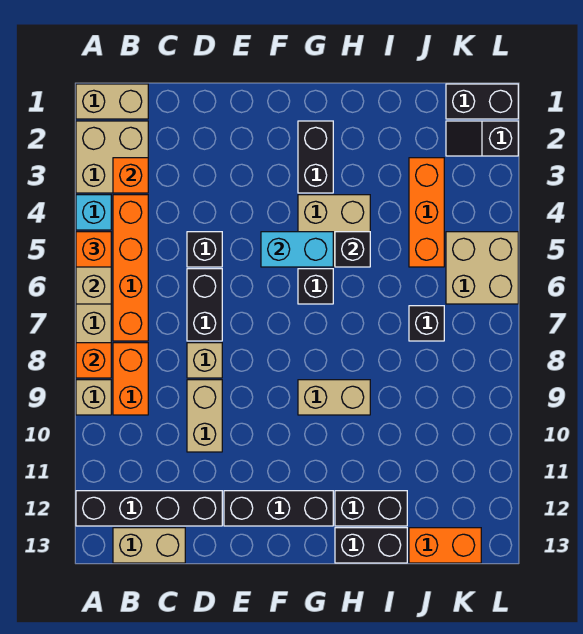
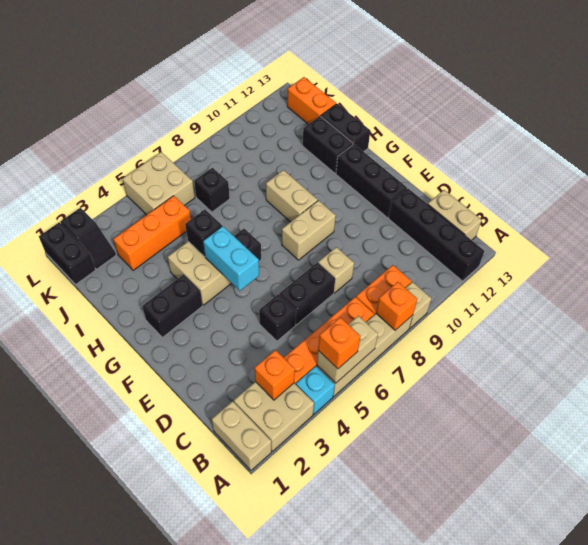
tan 1x2 brick [187,380,222,452] -> tan 1x2 brick moved to [282,201,336,260]

